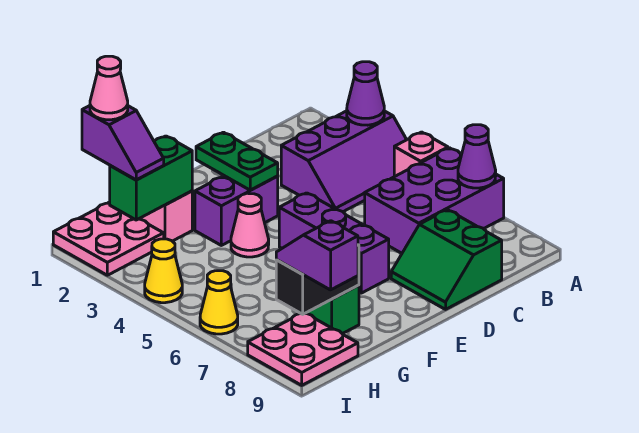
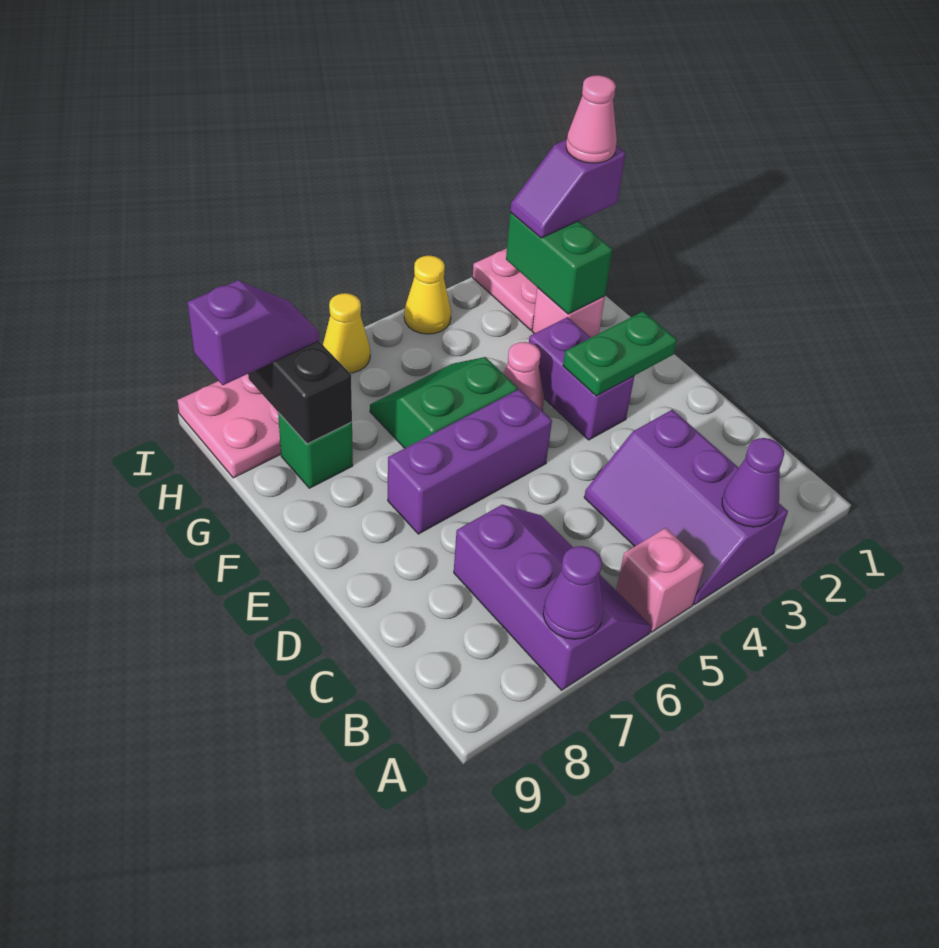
purple 2x3 brick [365,148,504,253] -> purple 2x3 slope [454,505,651,690]
green 2x2 slope [391,210,502,309] -> green 2x2 slope moved to [370,357,518,448]

